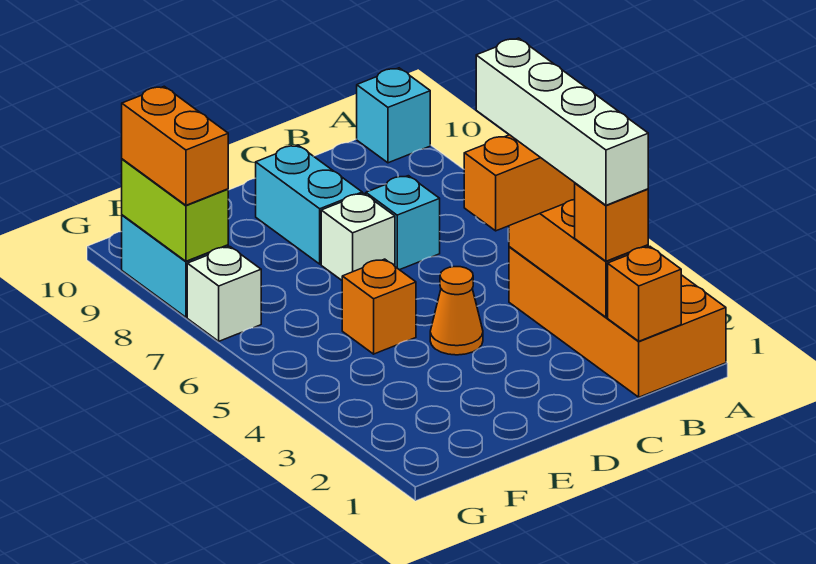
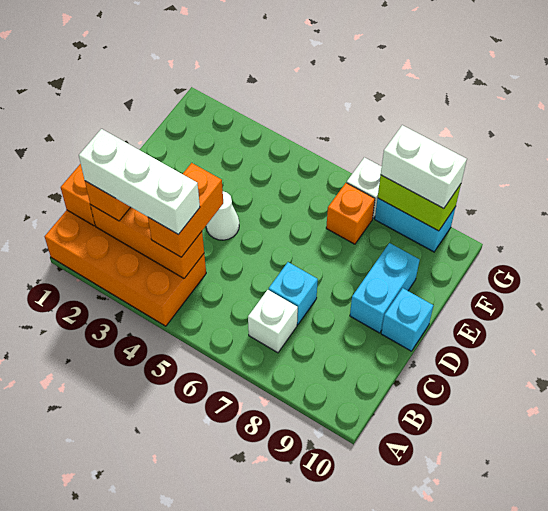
cyan 1x1 brick [357,68,430,163] -> cyan 1x1 brick moved to [381,288,433,351]
white 1x4 brick [476,38,648,205] -> white 1x3 brick [79,129,200,235]
orange 1x1 cone [430,267,483,355] -> white 1x1 cone [206,191,239,240]
white 1x1 brick [321,193,395,280] -> white 1x1 brick moved to [248,290,298,353]
cyan 1x2 brick [256,145,362,264] -> cyan 1x2 brick turned to [350,243,420,333]
orange 1x1 brick [342,259,416,354] -> orange 1x1 brick moved to [326,183,375,244]
orange 1x2 brick [122,86,228,205] -> white 1x2 brick [381,125,467,209]

